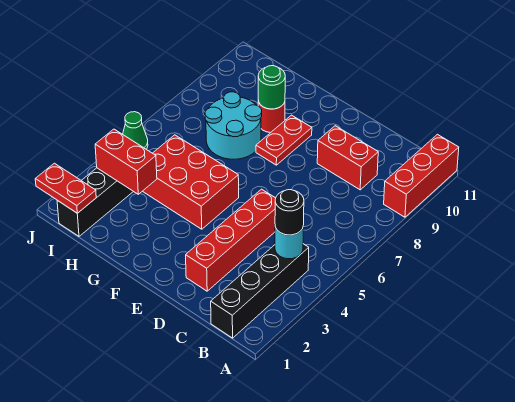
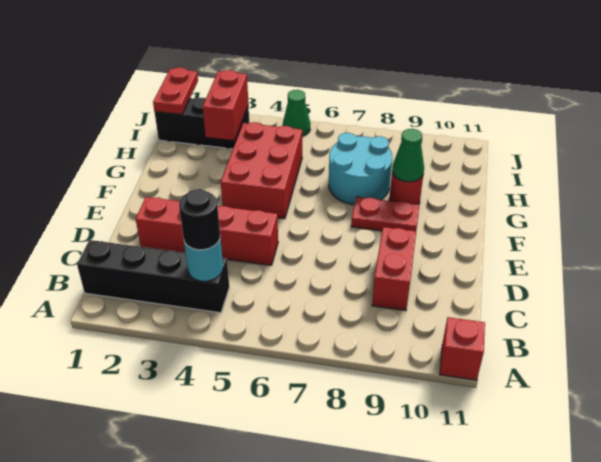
red 1x3 brick [384,134,459,217] -> red 1x1 brick [440,317,485,380]
green 1x1 round brick [258,66,285,109] -> green 1x1 cone [392,129,424,182]

